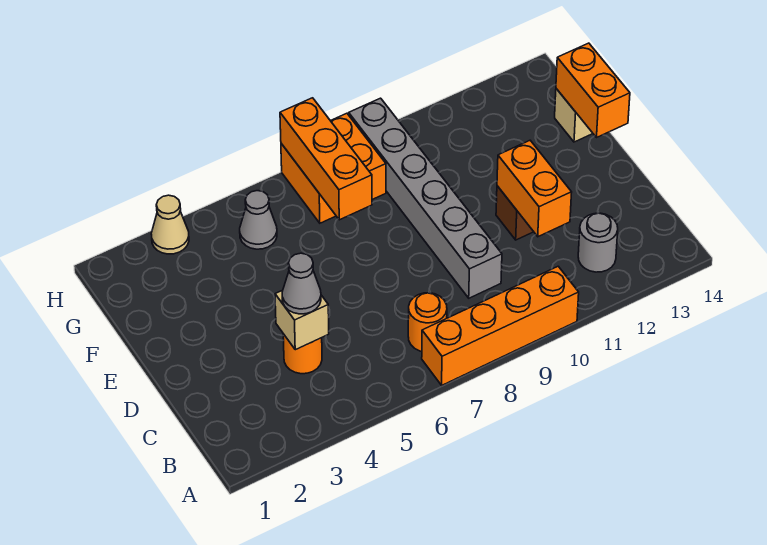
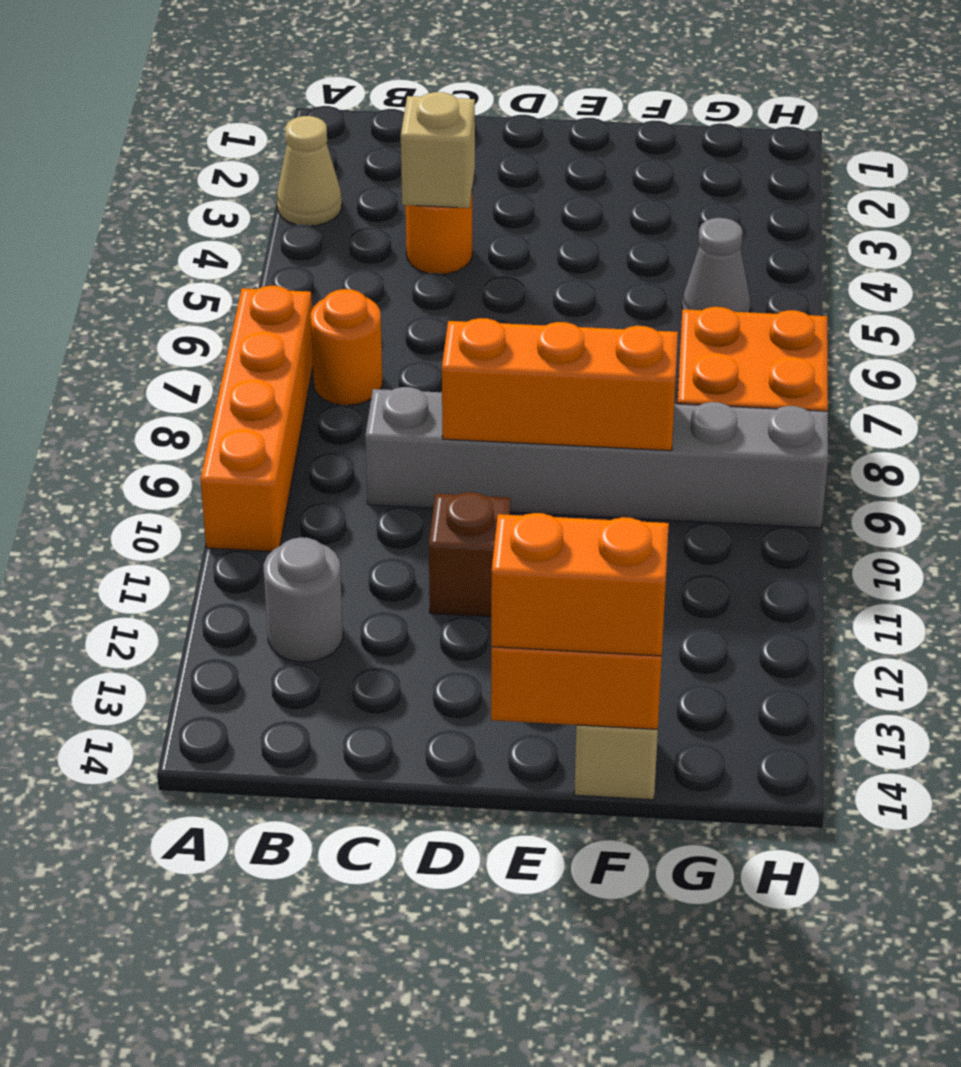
grey 1x1 cone [282,253,321,314] -> none
orange 1x2 brick [497,141,572,237] -> orange 1x2 brick moved to [491,513,669,656]
orange 1x3 brick [280,98,372,220] -> orange 1x3 brick moved to [442,318,678,451]
tan 1x1 cone [151,195,189,254] -> tan 1x1 cone moved to [277,116,342,226]

